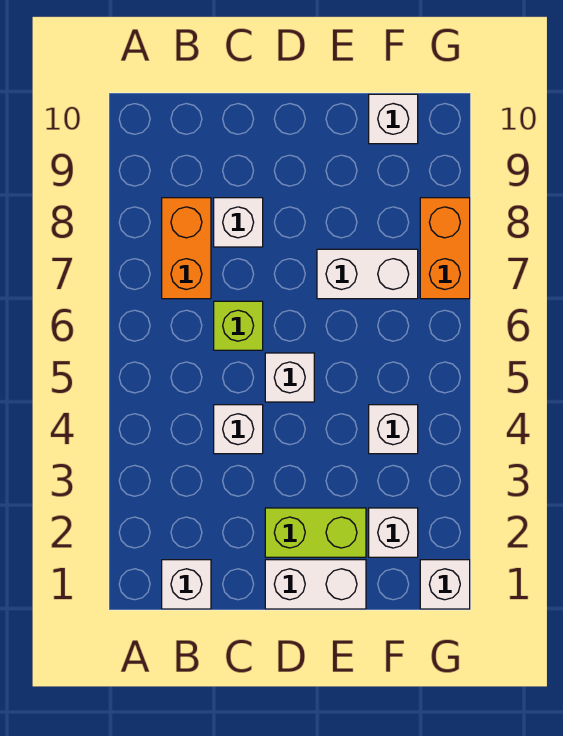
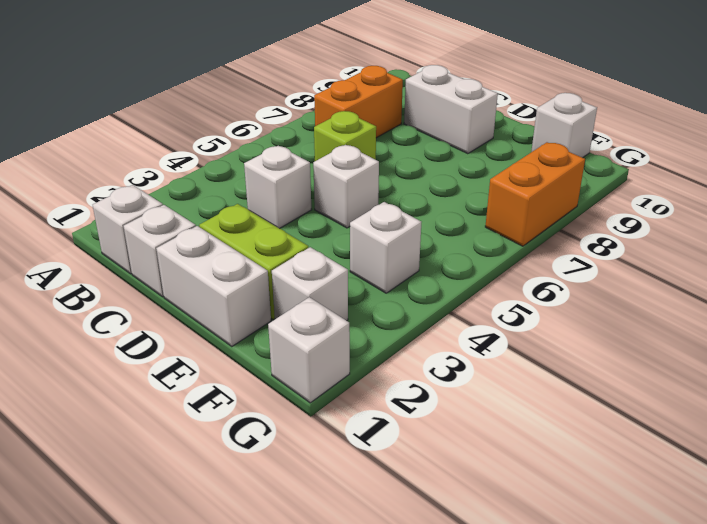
white 1x1 brick [214,198,263,247] -> white 1x1 brick moved to [124,205,196,297]
white 1x2 brick [317,249,418,299] -> white 1x2 brick moved to [404,65,498,154]

